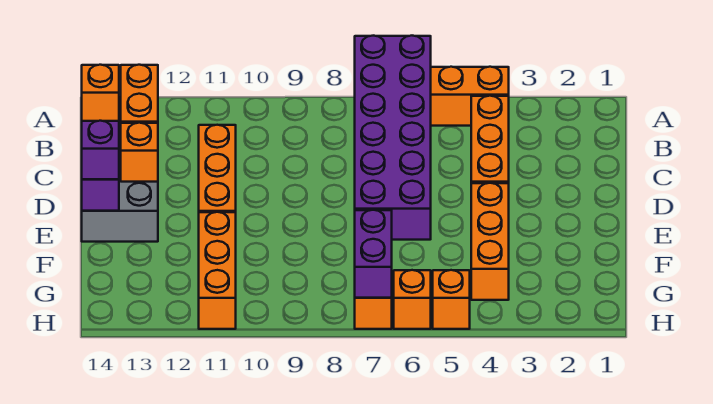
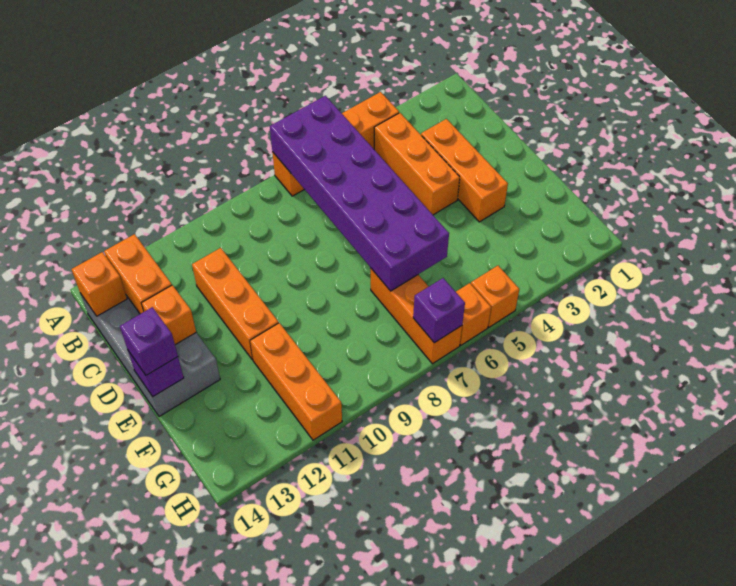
orange 1x3 brick [471,183,509,300] -> orange 1x3 brick moved to [421,119,508,222]
purple 1x2 brick [355,210,392,298] -> purple 1x1 brick [413,278,465,343]

